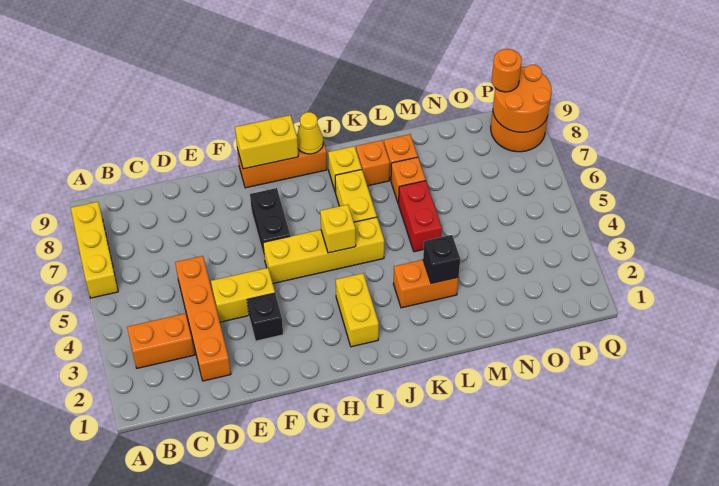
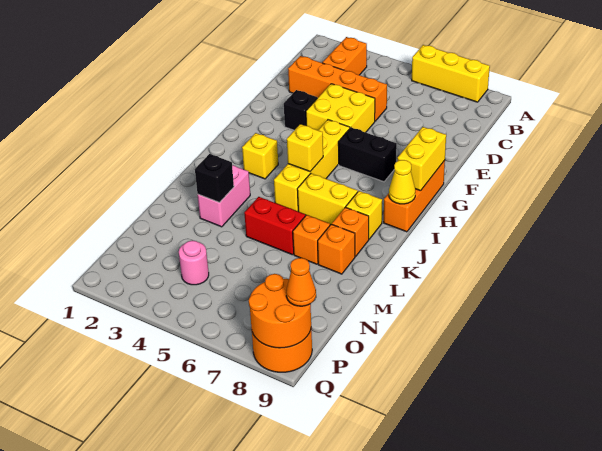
yellow 1x2 brick [211,268,275,322] -> yellow 2x2 brick [306,84,375,132]
yellow 1x2 brick [336,273,379,347] -> yellow 1x1 brick [242,133,278,179]
orange 1x2 brick [393,260,459,308] -> pink 1x2 brick [198,165,250,227]
none -> pink 1x1 round brick [179,241,209,285]
orange 1x1 round brick [492,49,522,92] -> orange 1x1 cone [286,258,316,306]

